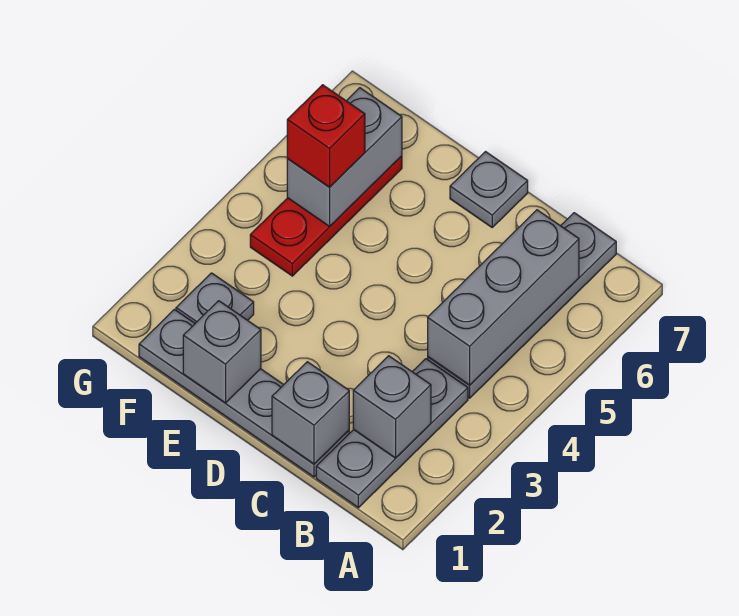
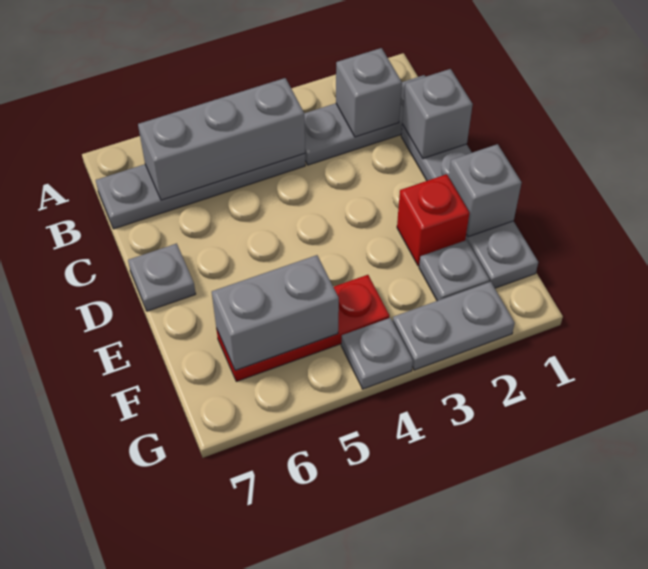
red 1x1 brick [287,85,365,187] -> red 1x1 brick moved to [397,174,469,266]
none -> grey 1x2 plate [393,282,515,370]
none -> grey 1x1 plate [341,318,413,389]

